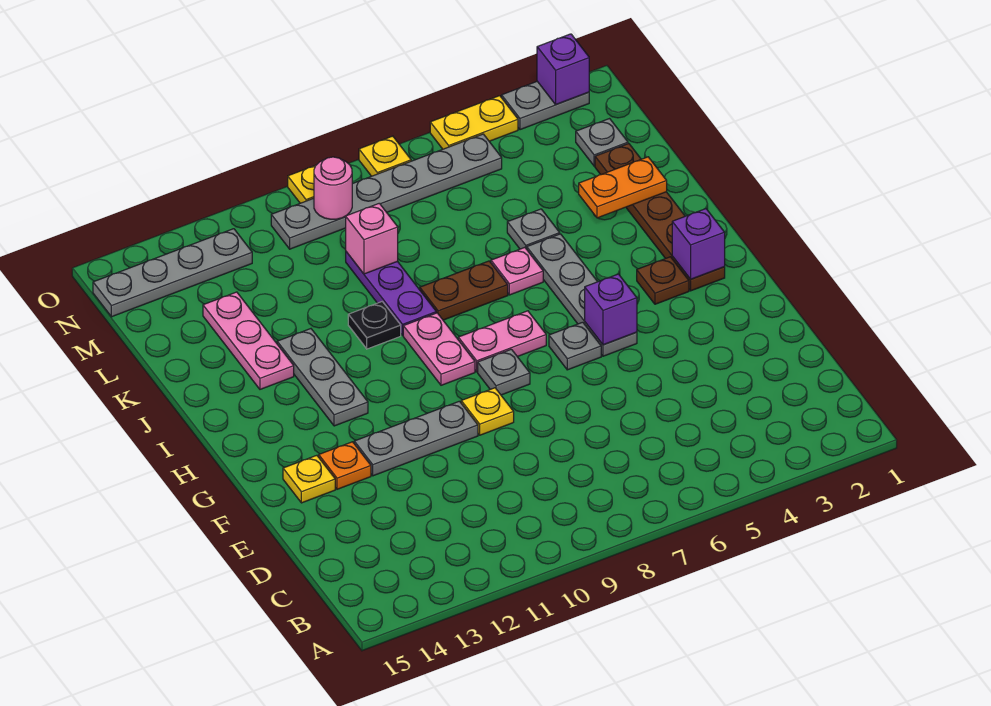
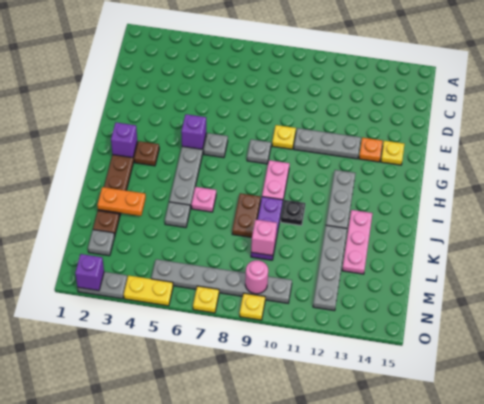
pink 1x2 plate [458,311,546,372] -> none
brown 1x2 plate [420,261,508,320] -> brown 1x2 plate turned to [232,193,261,237]
grey 1x4 plate [93,229,252,317] -> grey 1x4 plate turned to [313,225,347,311]

